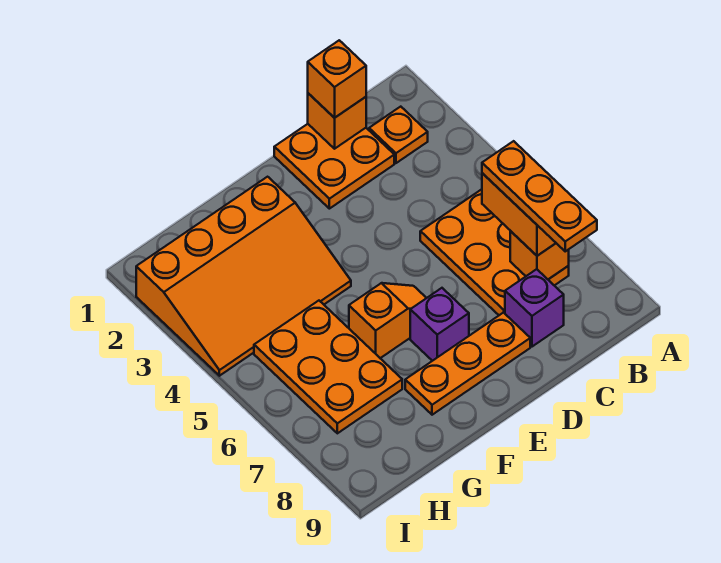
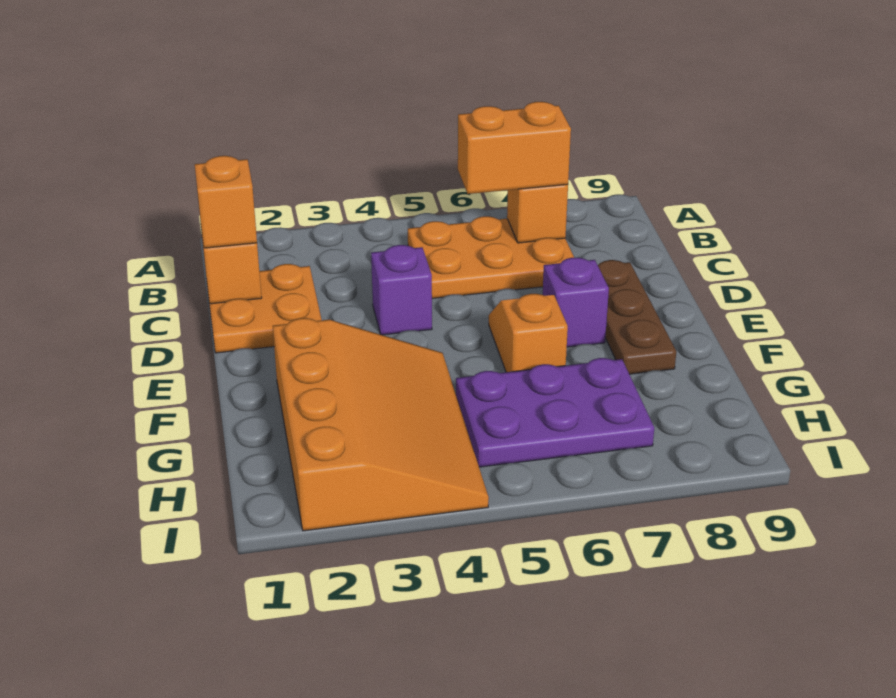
orange 1x1 plate [369,107,428,163] -> none
orange 1x3 plate [482,141,597,251] -> none
purple 1x1 brick [505,269,564,347] -> purple 1x1 brick moved to [371,245,432,335]
orange 1x3 plate [405,312,530,415] -> brown 1x3 plate [598,260,676,374]
orange 2x3 plate [254,301,402,433] -> purple 2x3 plate [456,358,654,467]

